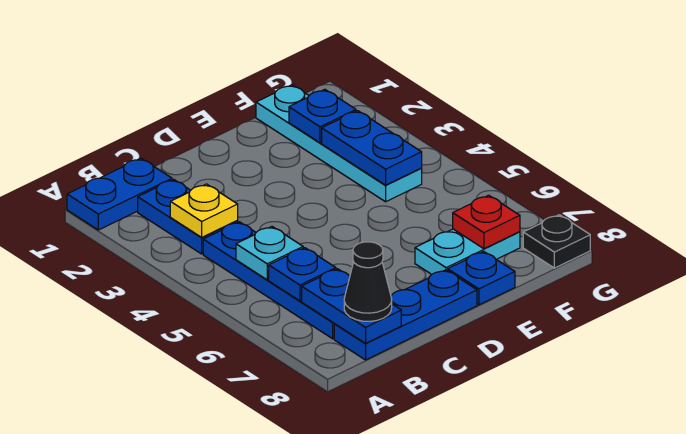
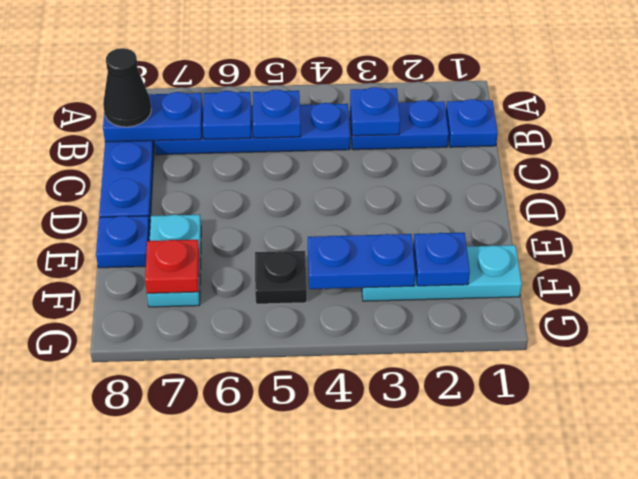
blue 1x2 plate [67,158,172,230] -> blue 1x1 plate [446,99,498,147]
yellow 1x1 plate [170,184,238,238] -> blue 1x1 plate [350,87,400,136]
cyan 1x1 plate [236,227,303,280] -> blue 1x1 plate [253,90,301,138]
cyan 1x4 plate [256,85,422,202] -> cyan 1x3 plate [362,245,522,301]
black 1x1 plate [523,215,590,268] -> black 1x1 plate moved to [255,251,307,304]

